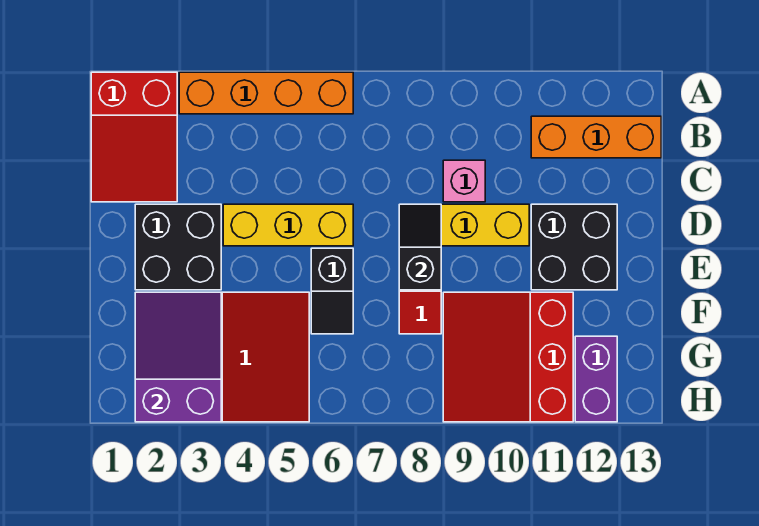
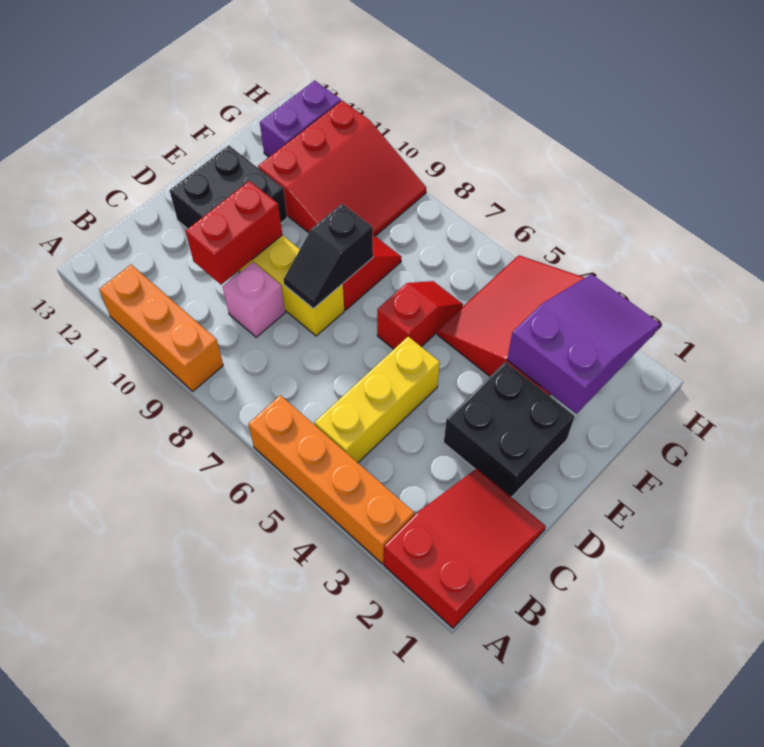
orange 1x3 brick [531,116,661,158] -> orange 1x3 brick moved to [99,265,223,391]
none -> red 1x2 brick [186,181,282,285]
yellow 1x3 brick [223,204,353,246] -> yellow 1x3 brick turned to [314,337,440,463]
black 1x2 slope [311,248,353,334] -> red 1x2 slope [377,281,463,349]
purple 2x3 slope [135,292,221,422] -> purple 2x3 slope turned to [507,274,660,414]

